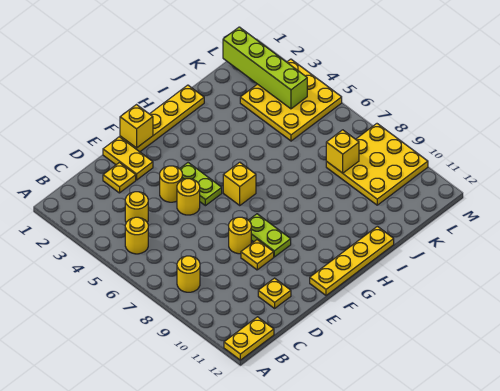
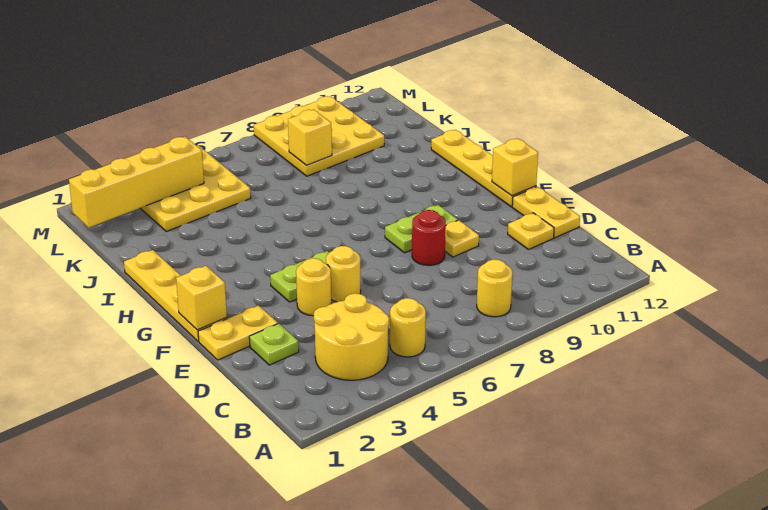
yellow 1x2 plate [224,317,274,360] -> yellow 1x2 plate moved to [512,187,580,238]
yellow 1x1 round brick [125,192,148,222] -> yellow 2x2 round brick [314,293,389,380]
yellow 1x1 plate [103,163,136,193] -> lime 1x1 plate [249,323,299,365]
yellow 1x1 round brick [229,217,251,254] -> red 1x1 round brick [412,210,446,265]
yellow 1x1 brick [223,162,256,205] -> yellow 1x1 brick moved to [492,138,538,196]
lime 1x4 brick [223,27,307,109] -> yellow 1x4 brick [69,137,204,228]

